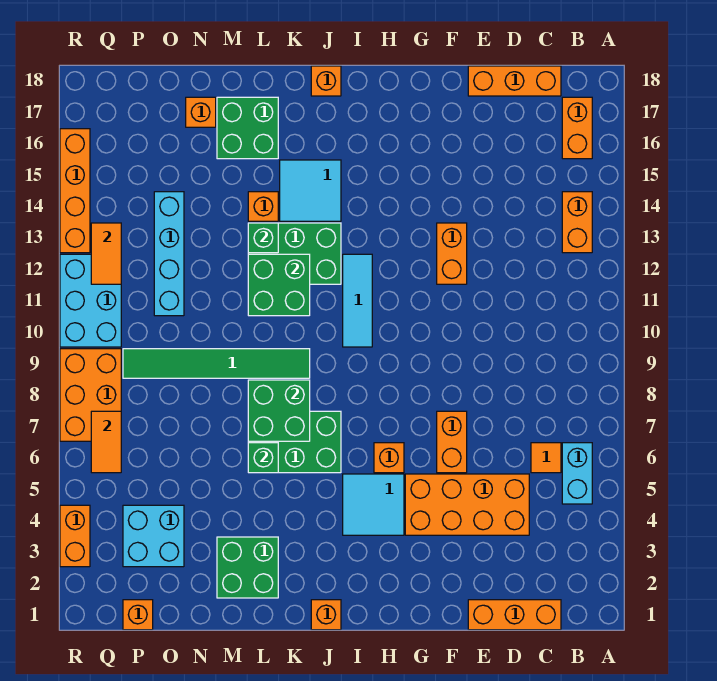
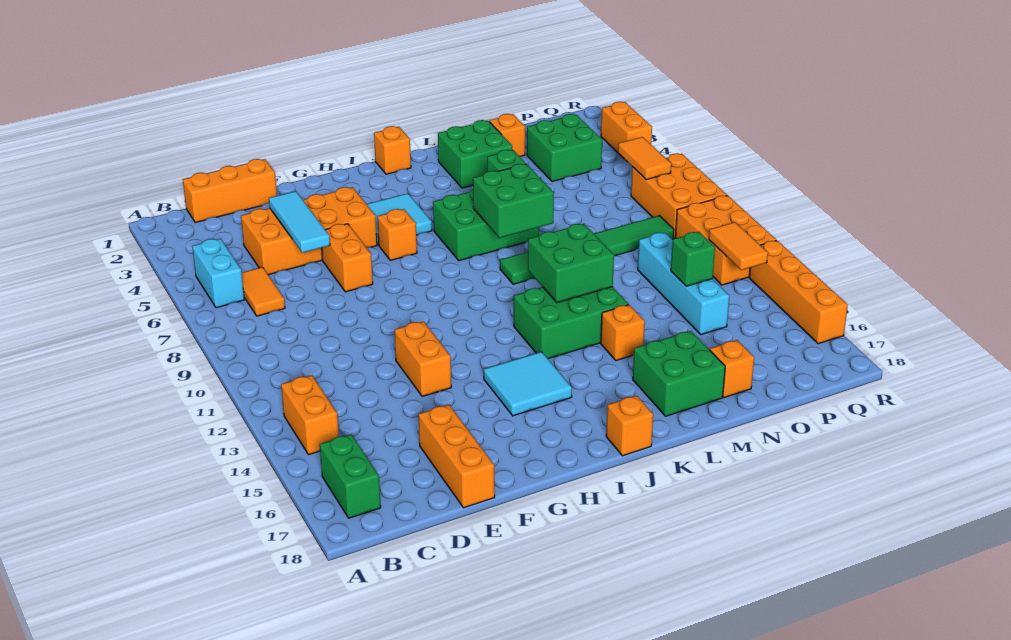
orange 1x2 brick [562,97,592,159] -> green 1x2 brick [320,434,381,518]
orange 1x1 tile [531,443,561,473] -> orange 1x2 tile [242,267,285,316]
orange 1x3 brick [468,66,561,96] -> orange 1x3 brick turned to [418,405,495,508]
cyan 1x3 tile [343,254,372,347] -> cyan 1x3 tile moved to [269,191,330,253]
cyan 2x2 tile [280,160,341,221] -> cyan 2x2 tile moved to [484,352,572,416]
green 1x1 brick [248,223,278,253] -> green 1x1 brick moved to [671,232,715,286]
cyan 2x2 brick [123,505,184,567] -> green 2x2 brick [527,114,602,182]
orange 1x1 brick [123,600,153,630] -> orange 1x1 brick moved to [489,114,525,156]
cyan 2x3 brick [60,254,121,347] -> orange 2x3 brick [675,196,776,285]

